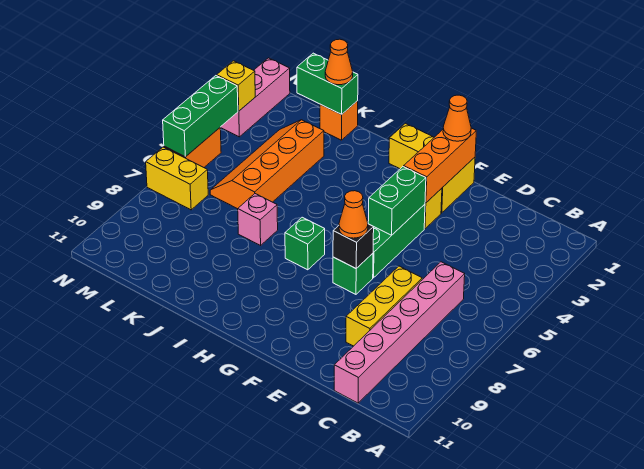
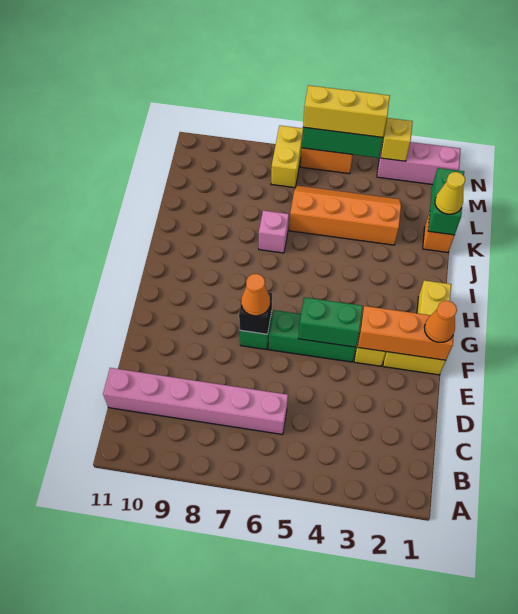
yellow 1x3 brick [346,266,422,346] -> yellow 1x3 brick moved to [303,85,390,137]
green 1x1 brick [285,217,325,270] -> none
orange 1x1 cone [325,39,353,85] -> yellow 1x1 cone [435,172,465,214]

